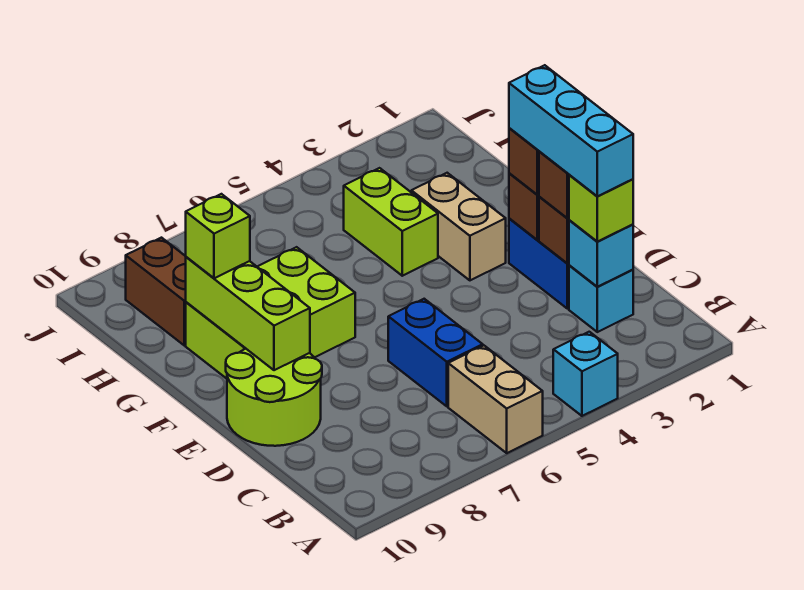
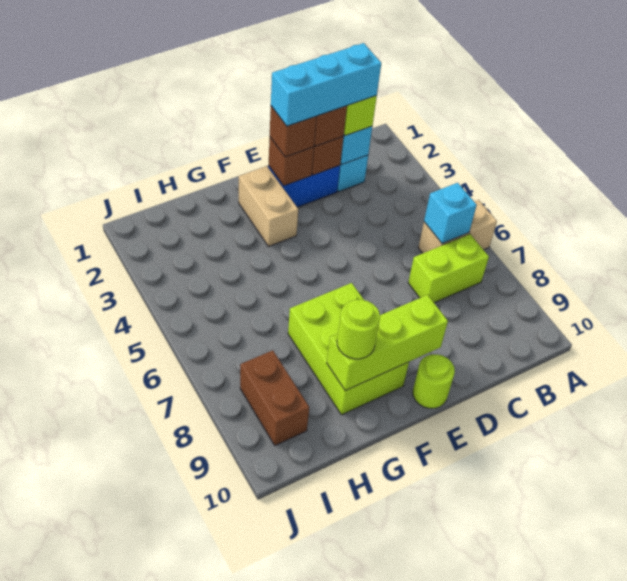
cyan 1x1 brick [553,332,618,416] -> cyan 1x1 brick moved to [424,183,477,244]
blue 1x2 brick [388,299,483,406] -> none
lime 2x2 round brick [226,349,322,446] -> lime 1x1 round brick [413,354,455,408]
tan 1x2 brick [411,173,506,280] -> tan 1x2 brick turned to [239,166,298,246]
lime 1x2 brick [344,168,438,276] -> lime 1x2 brick moved to [408,234,489,303]
lime 1x1 brick [186,194,250,278] -> lime 1x1 round brick [337,300,380,359]
brown 1x2 brick [126,238,186,345] -> brown 1x2 brick turned to [240,350,309,445]

